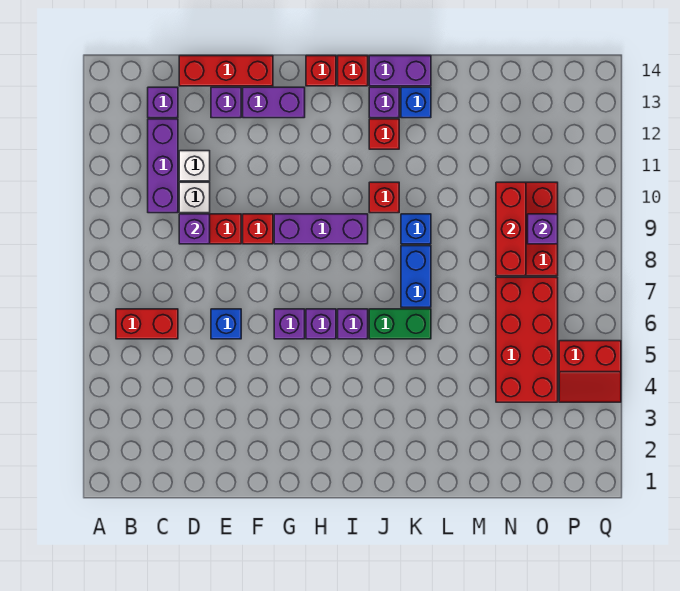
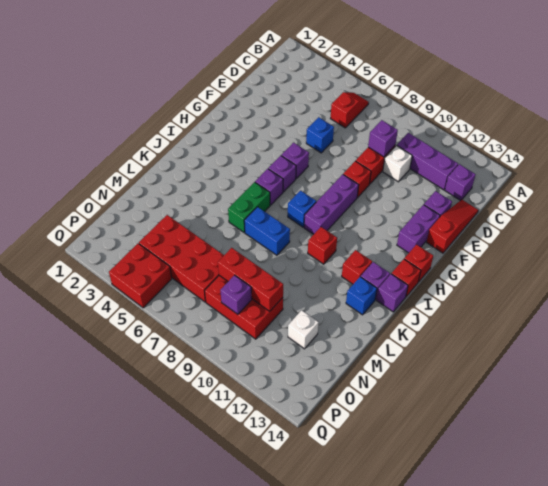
red 1x2 brick [116,309,178,339] -> red 1x2 slope [331,92,369,128]
white 1x1 brick [179,151,210,181] -> white 1x1 brick moved to [288,310,319,349]
red 1x3 brick [179,56,273,86] -> red 1x3 slope [426,200,478,253]
purple 1x2 brick [369,56,431,86] -> purple 1x1 brick [377,274,408,312]
blue 1x1 brick [401,214,431,244] -> blue 1x1 brick moved to [288,191,316,227]
red 2x2 slope [559,341,621,402] -> red 2x2 brick [109,244,172,308]

